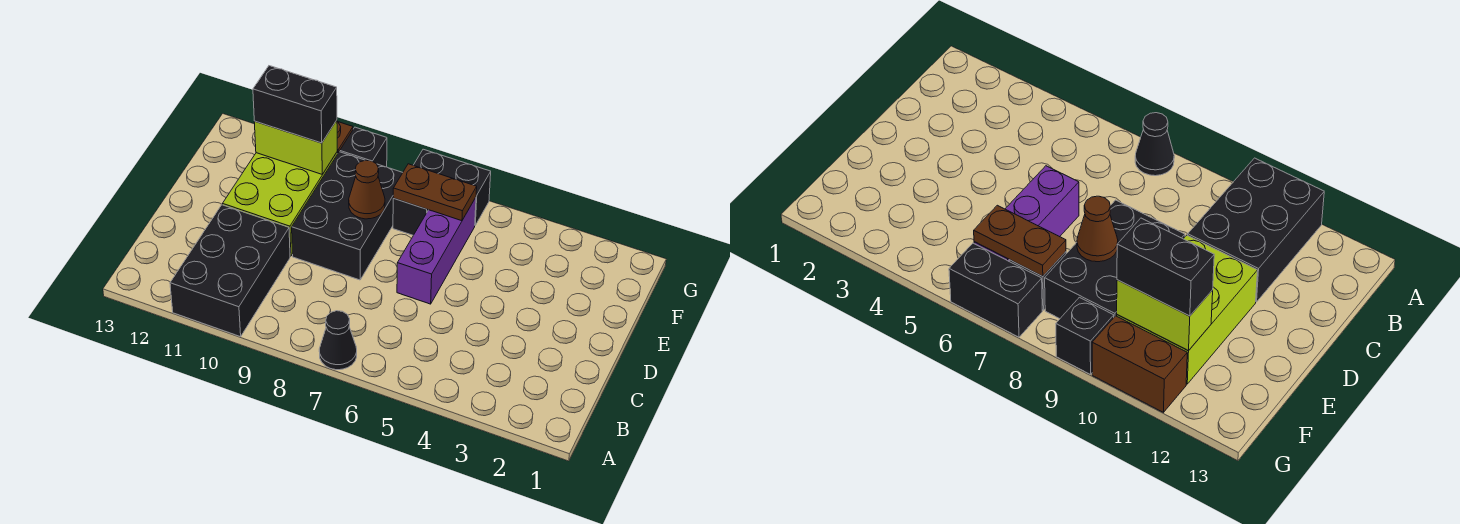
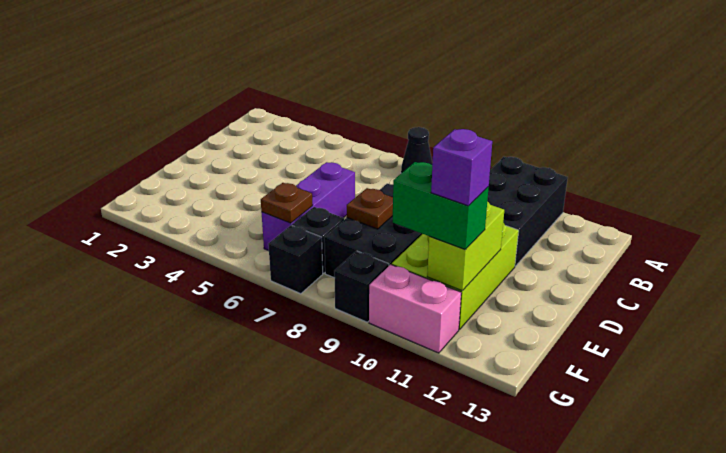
brown 1x1 cone [349,160,385,219] -> brown 1x1 plate [347,188,393,229]
brown 1x2 plate [393,164,477,221] -> brown 1x1 plate [261,183,313,223]
lime 1x2 brick [254,120,337,174] -> lime 1x2 brick turned to [427,202,504,291]
black 1x2 brick [253,66,337,143] -> green 1x2 brick [393,162,489,250]
none -> purple 1x1 brick [431,129,492,206]
black 1x2 brick [413,149,491,225] -> black 1x1 brick [268,225,323,294]
brown 1x2 brick [1092,316,1187,412] -> pink 1x2 brick [369,265,461,353]

